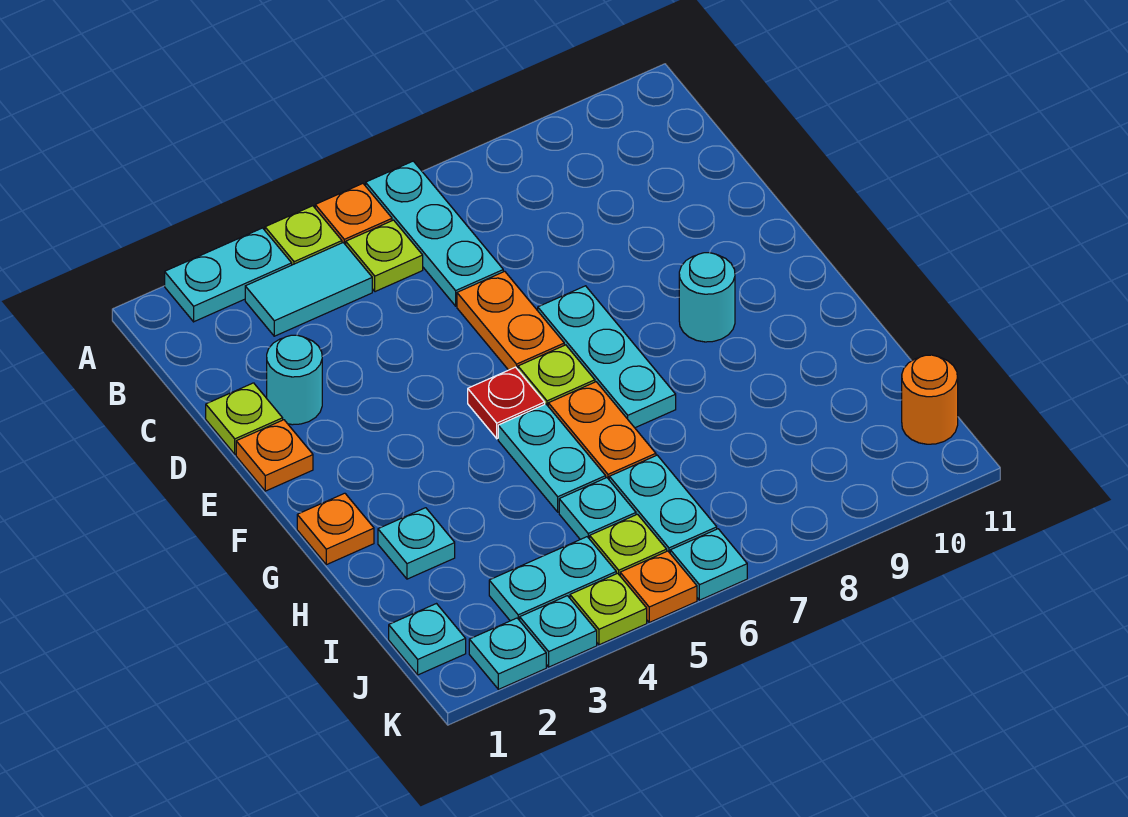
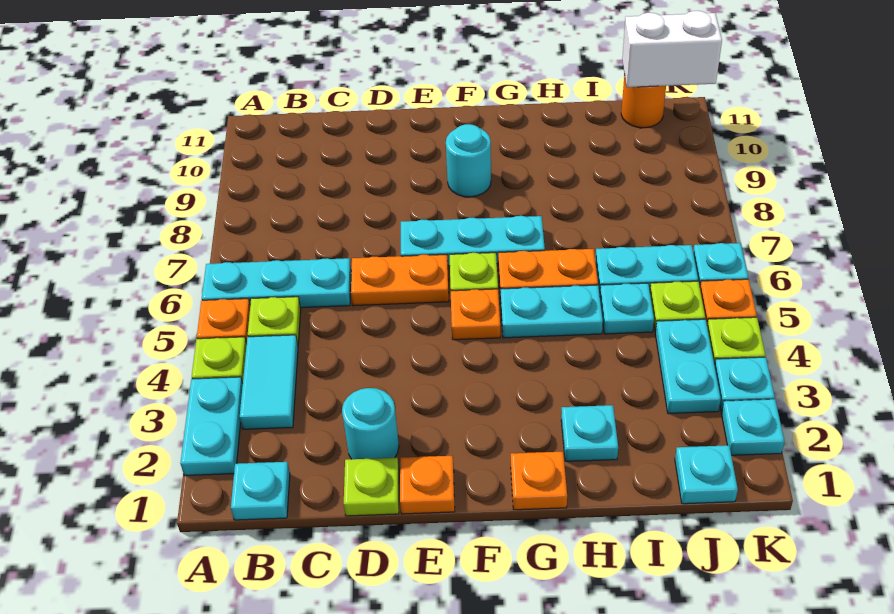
none -> cyan 1x1 plate [231,462,290,520]
red 1x1 plate [468,367,545,439] -> orange 1x1 plate [451,289,500,340]
none -> white 1x2 brick [622,11,722,87]

